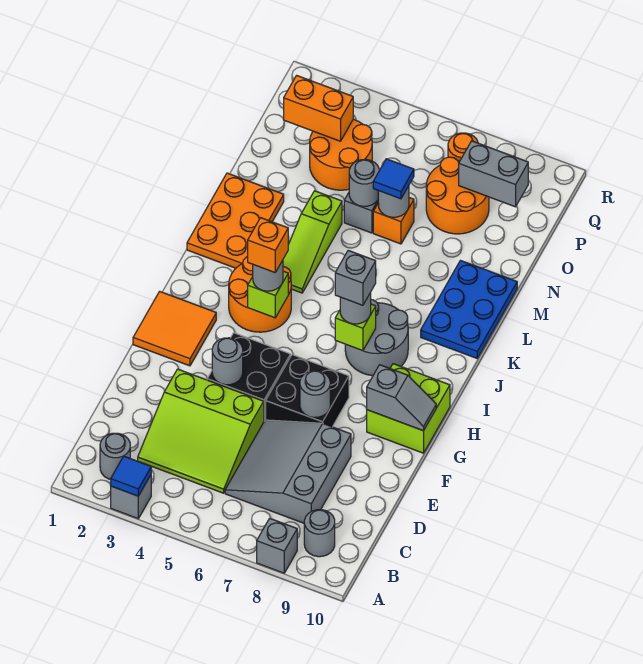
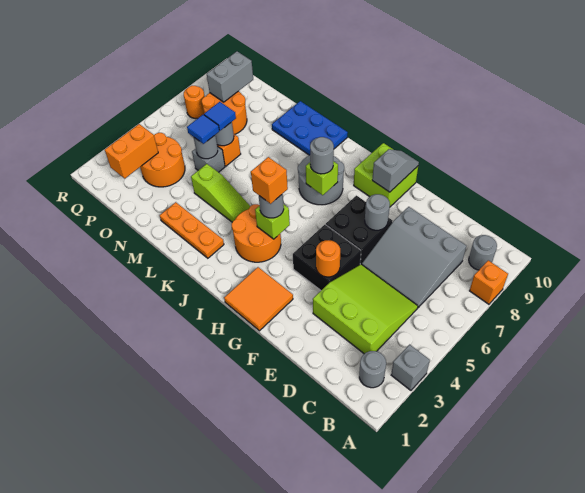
blue 1x1 tile [111,456,151,496] -> blue 1x1 tile moved to [187,115,219,144]
grey 1x1 brick [257,518,297,573] -> orange 1x1 brick [470,260,508,304]
lime 3x3 slope [138,369,264,493] -> lime 3x3 slope turned to [313,264,418,354]
grey 1x1 round brick [212,338,243,385] -> orange 1x1 round brick [316,240,340,277]
grey 1x1 brick [335,250,376,305] -> none
orange 2x3 plate [187,173,284,268] -> orange 1x3 plate [160,202,224,258]

